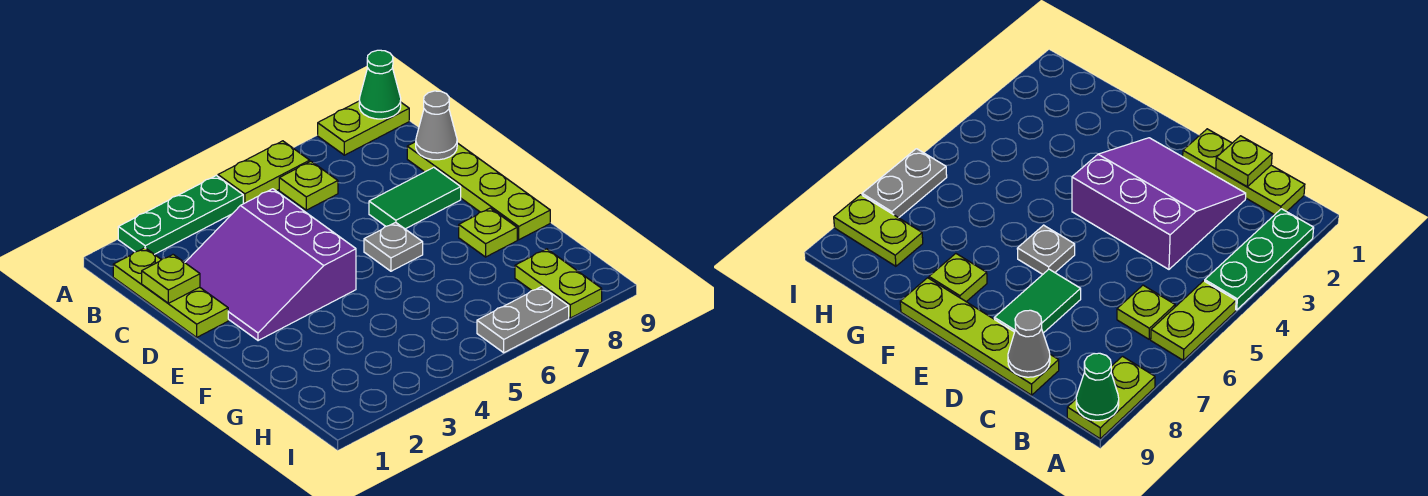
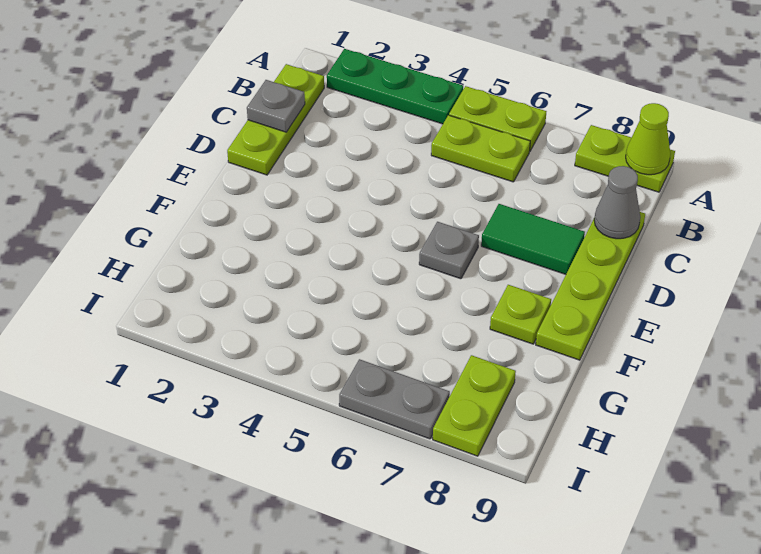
green 1x1 cone [359,50,401,119] -> lime 1x1 cone [626,103,671,175]
lime 1x1 plate [279,161,338,210] -> lime 1x2 plate [431,115,530,182]
lime 1x1 plate [142,255,200,303] -> grey 1x1 plate [247,80,305,132]
purple 3x3 slope [185,189,356,341] -> none

